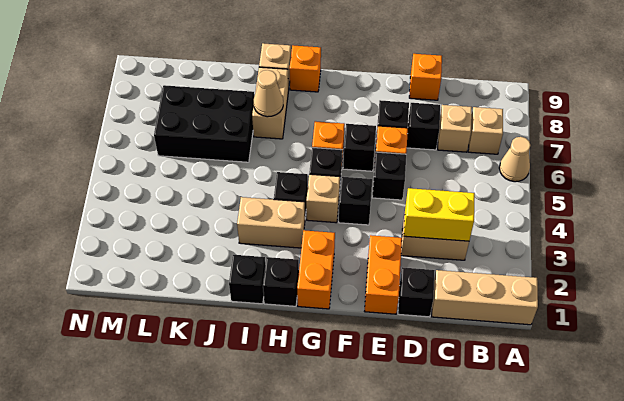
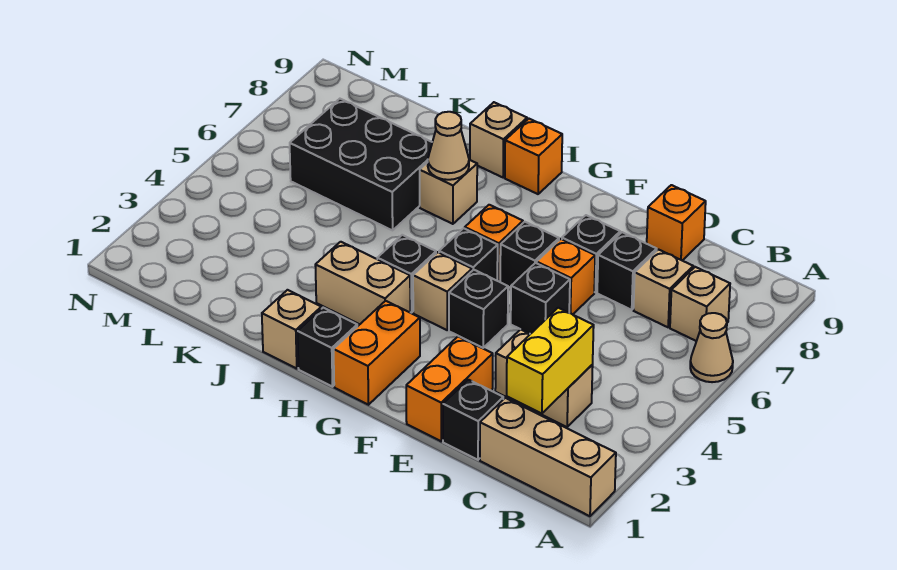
yellow 1x2 brick [404,188,475,241] -> yellow 1x2 brick turned to [507,308,594,413]
black 1x1 brick [229,255,265,304] -> tan 1x1 brick [262,290,321,369]
tan 1x2 brick [252,67,289,139] -> tan 1x1 brick [420,160,477,224]

